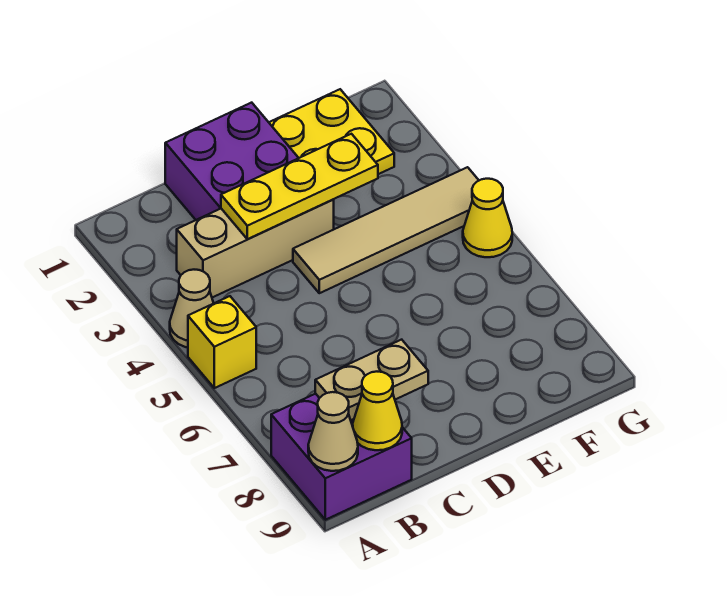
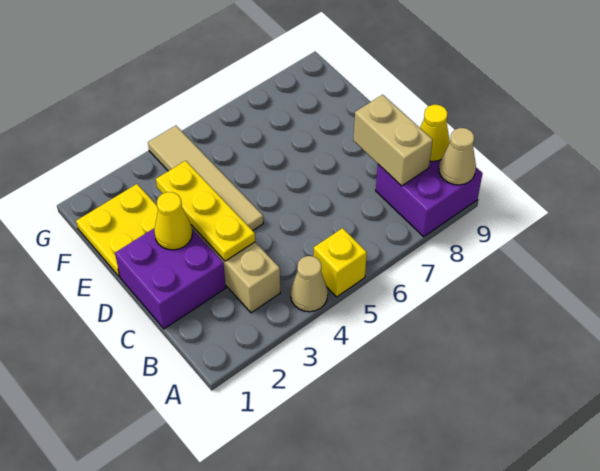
tan 1x2 plate [315,340,428,420] -> tan 1x2 brick [353,95,433,186]
yellow 1x1 cone [463,179,512,257] -> yellow 1x1 cone moved to [154,192,192,250]

